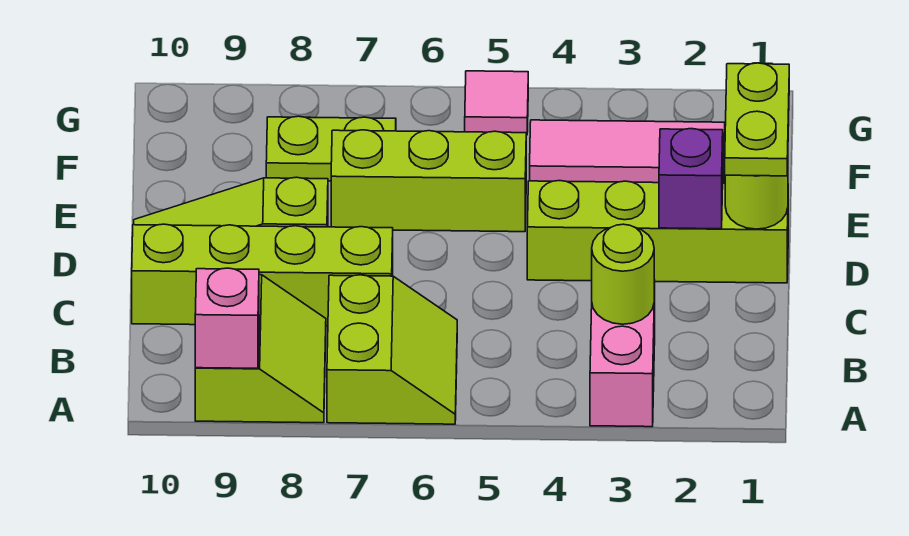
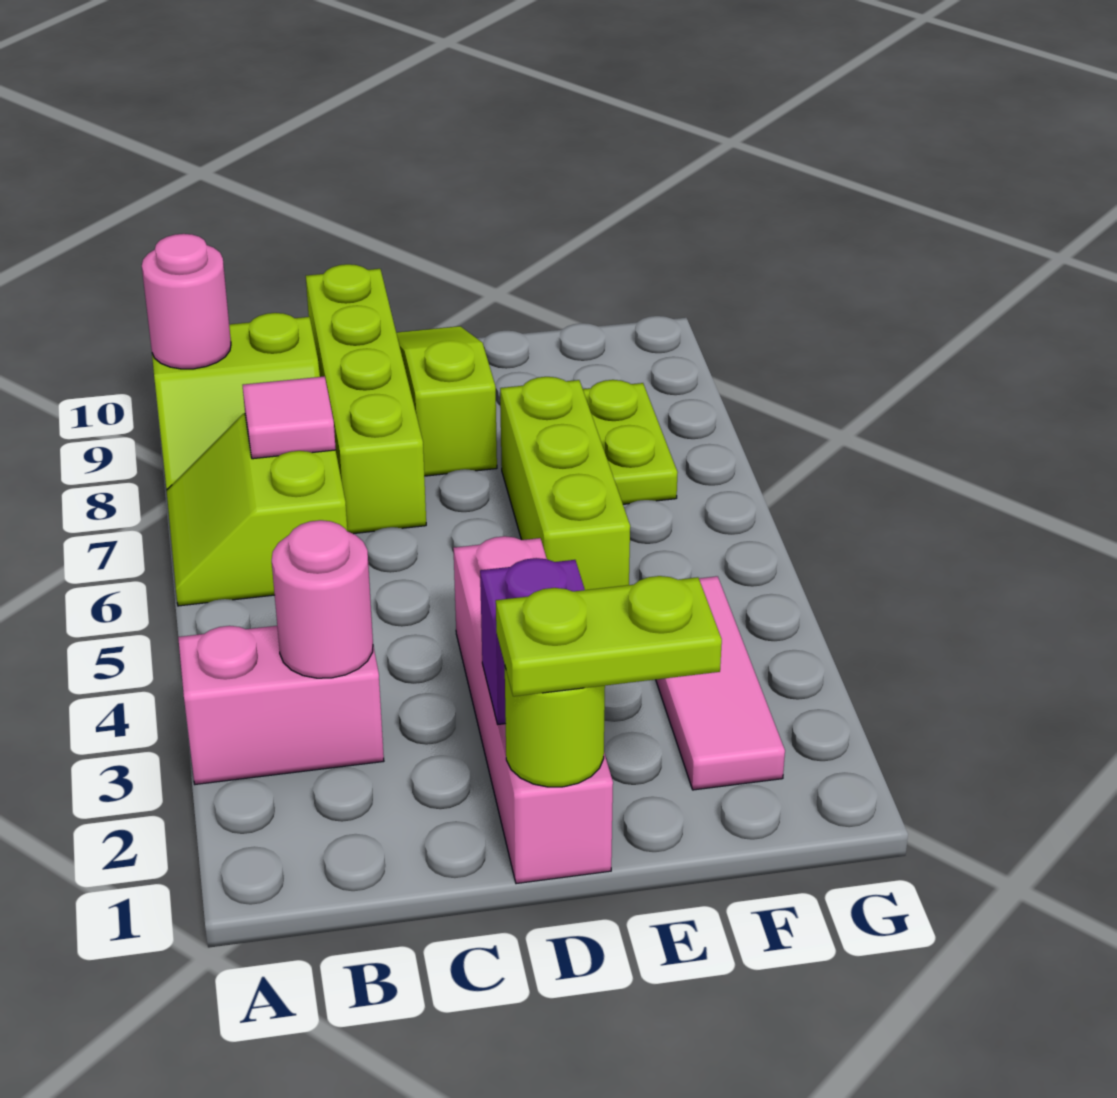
lime 2x2 slope [327,275,457,424] -> lime 2x2 slope turned to [167,414,347,606]
pink 1x1 brick [195,268,259,368] -> pink 1x1 round brick [142,234,231,369]
lime 1x1 round brick [592,224,654,324] -> pink 1x1 round brick [272,520,373,678]
lime 1x4 brick [527,181,788,283] -> pink 1x4 brick [453,536,613,884]
pink 1x1 tile [465,71,528,135] -> pink 1x1 tile moved to [243,376,336,459]

